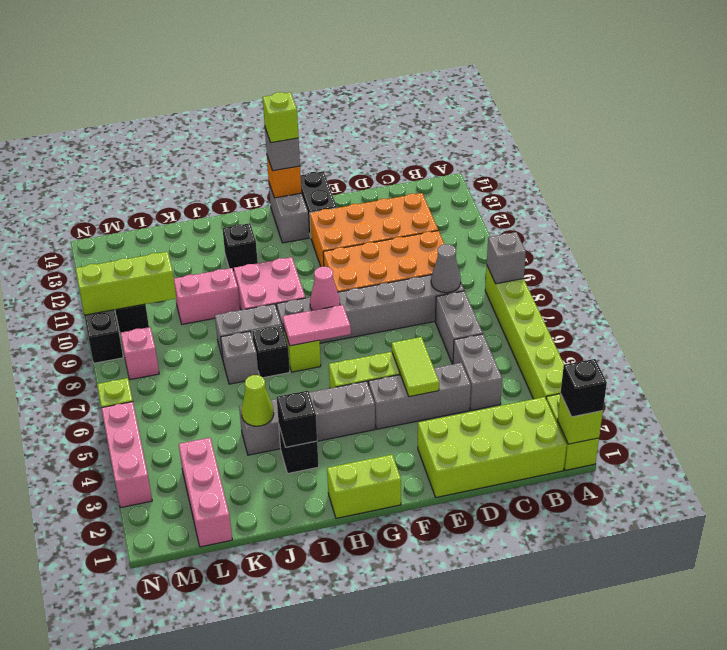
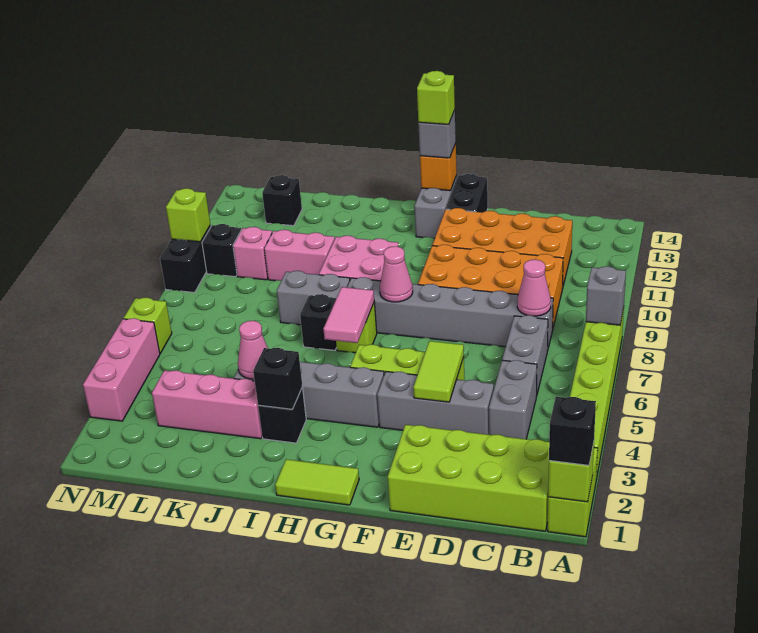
grey 1x1 cone [431,244,461,293] -> pink 1x1 cone [517,260,551,316]
lime 1x2 brick [327,455,401,518] -> lime 1x2 tile [275,459,359,505]
pink 1x2 tile [283,305,351,346] -> pink 1x2 tile turned to [323,287,374,343]
black 1x1 brick [222,223,258,272] -> black 1x1 brick moved to [262,175,302,226]
lime 1x1 cone [241,375,274,426] -> pink 1x1 cone [238,321,268,379]
grey 1x1 brick [221,331,258,384] -> none
pink 1x3 brick [179,438,232,547] -> pink 1x3 brick turned to [152,370,262,439]
lime 1x3 brick [75,252,176,315] -> lime 1x1 brick [166,188,210,242]
pink 1x1 brick [121,327,159,380] -> pink 1x1 brick moved to [233,227,272,280]

